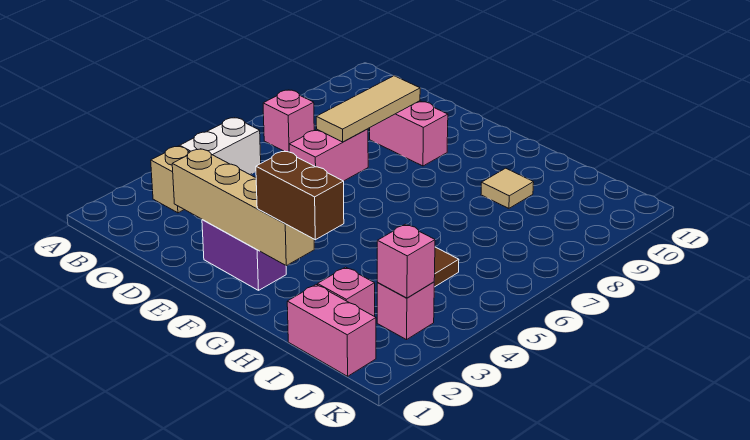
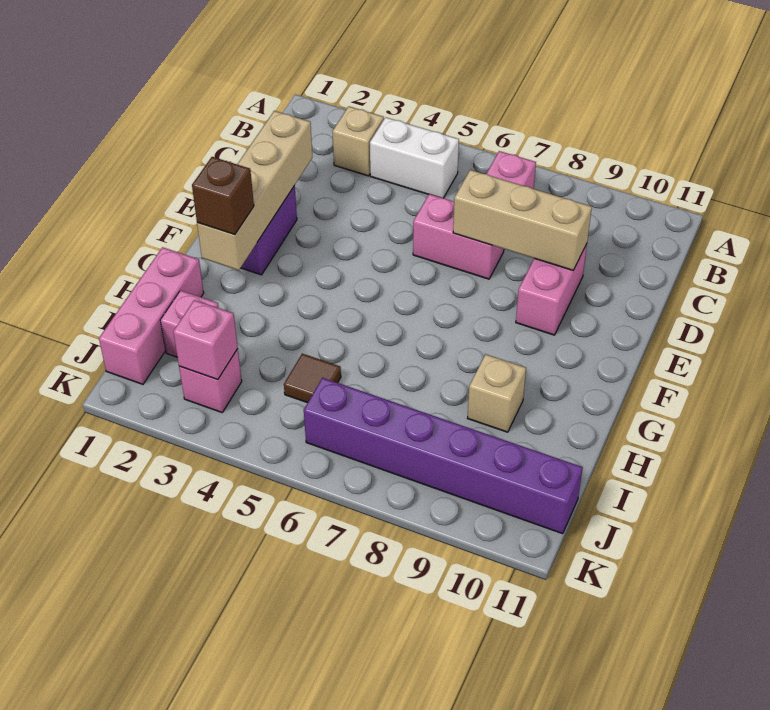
tan 1x3 tile [316,76,420,142] -> tan 1x3 brick [453,170,592,270]
brown 1x2 brick [256,151,344,240] -> brown 1x1 brick [192,157,254,235]
tan 1x1 tile [481,168,534,208] -> tan 1x1 brick [468,354,526,432]
pink 1x2 brick [287,285,376,376] -> pink 1x3 brick [99,247,204,384]
none -> purple 1x6 brick [304,378,583,534]

